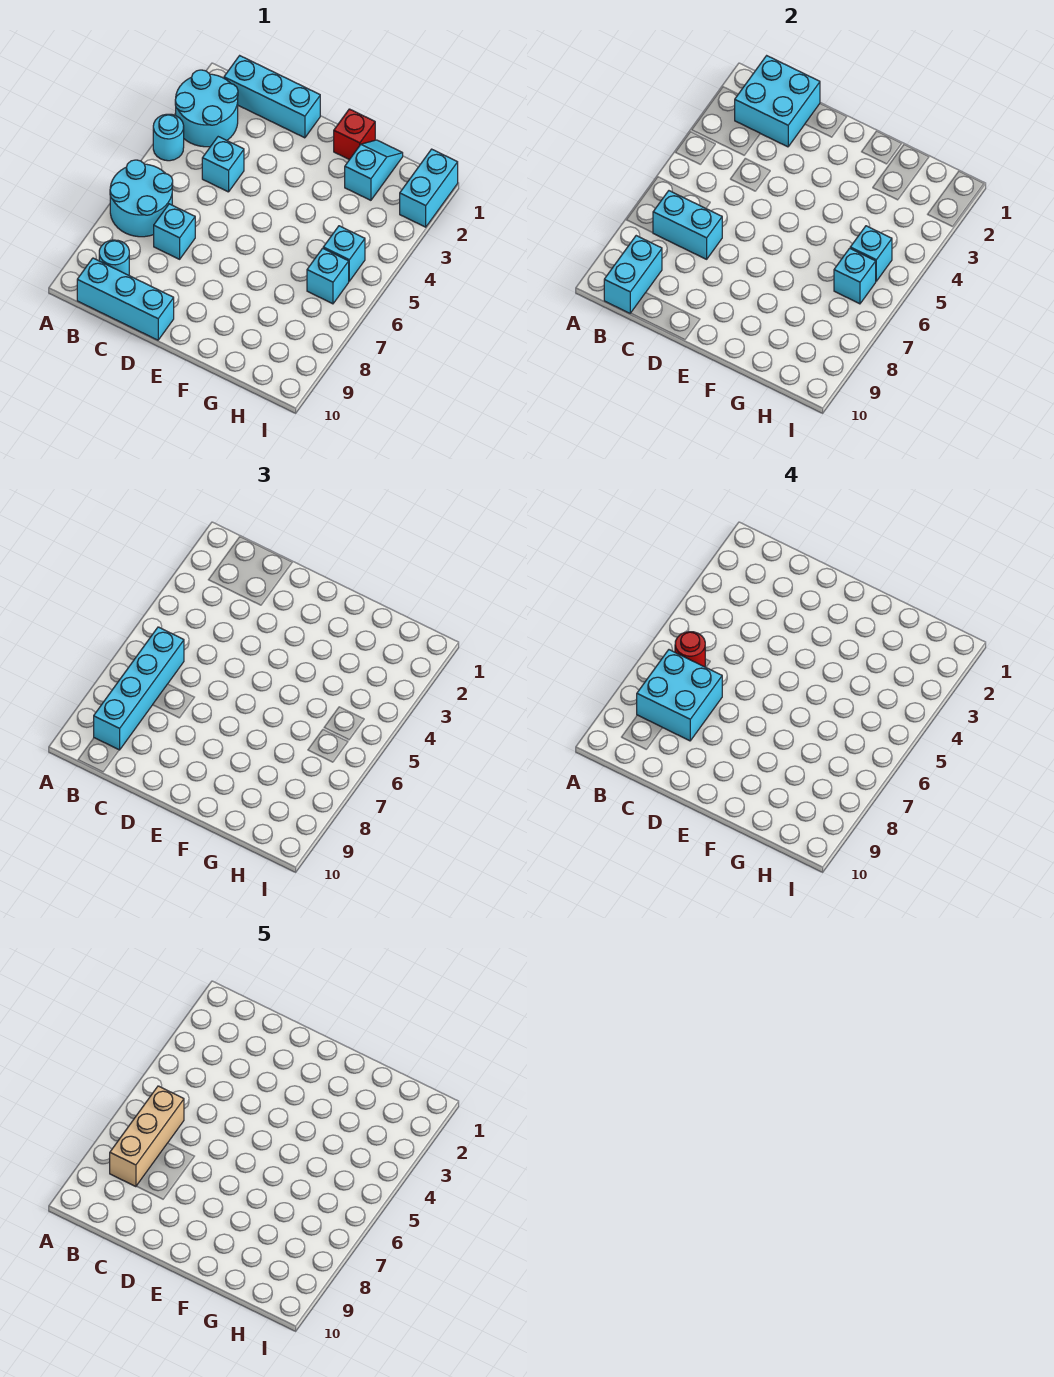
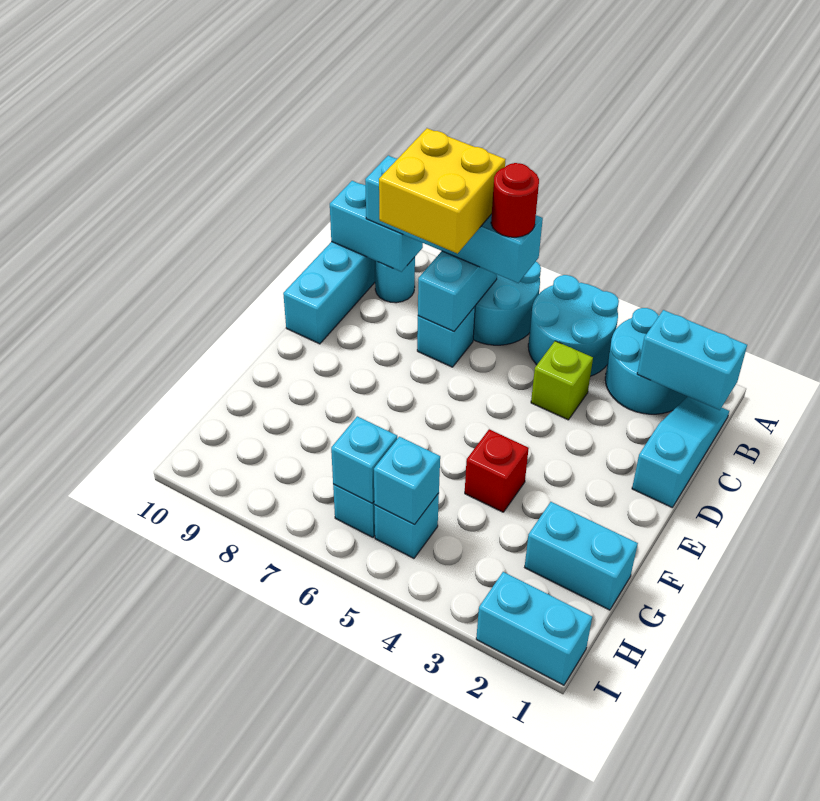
cyan 1x1 round brick [153,114,184,161] -> cyan 2x2 round brick [528,275,619,376]
cyan 1x3 brick [224,56,320,138] -> cyan 1x3 slope [632,397,729,508]
cyan 2x2 brick [735,56,820,147] -> cyan 1x2 brick [637,310,747,410]
tan 1x3 brick [110,1086,184,1187] -> none
cyan 2x2 brick [637,650,722,741] -> yellow 2x2 brick [379,128,506,254]
cyan 1x1 brick [202,137,244,192] -> lime 1x1 brick [531,341,593,420]
red 1x1 brick [334,109,375,160] -> red 1x1 brick moved to [465,429,529,512]
cyan 1x2 slope [345,140,403,200] -> cyan 1x2 brick [525,502,638,610]

